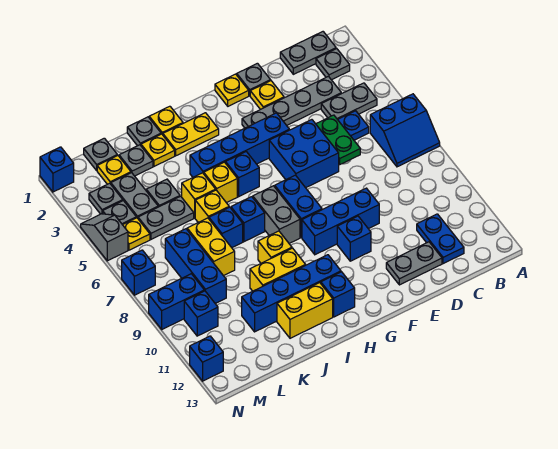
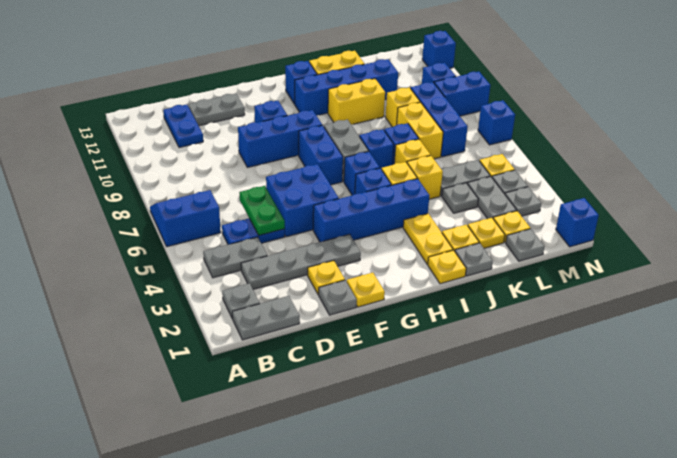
yellow 1x2 plate [163,113,219,156] -> yellow 1x2 plate turned to [403,214,453,264]
none -> blue 1x1 brick [344,152,380,195]
yellow 1x1 brick [258,231,292,263] -> yellow 1x1 brick moved to [385,88,420,127]
grey 1x1 plate [119,145,153,176] -> yellow 1x1 plate [468,218,505,248]
grey 1x2 slope [81,214,128,261] -> none

